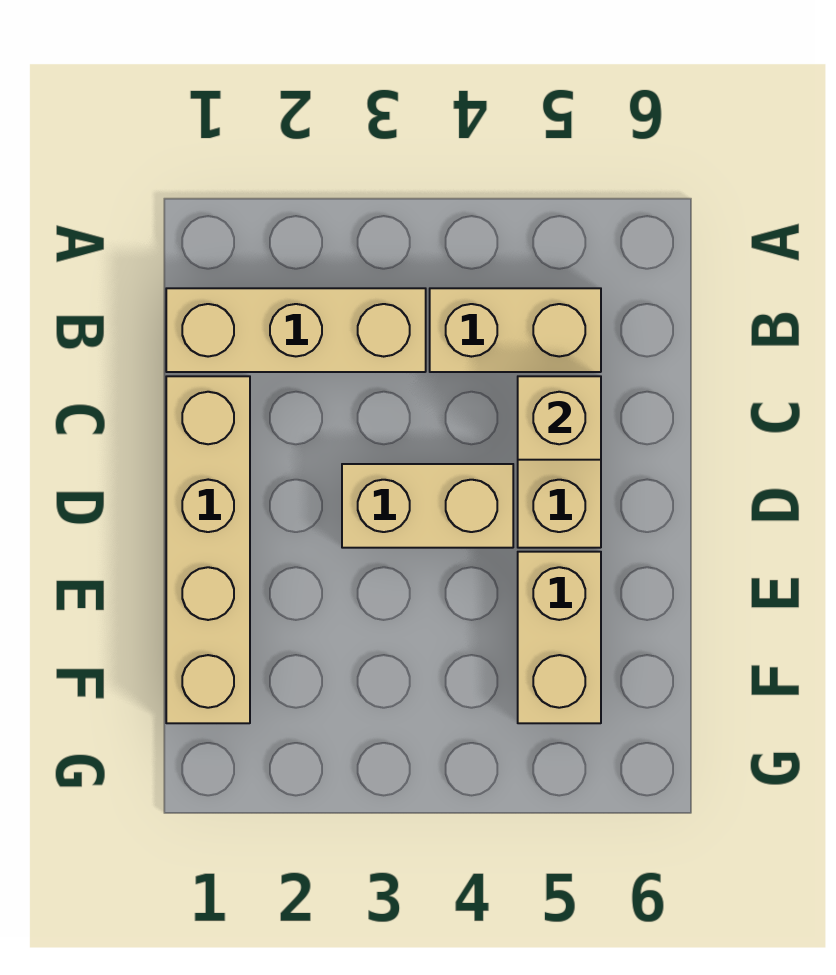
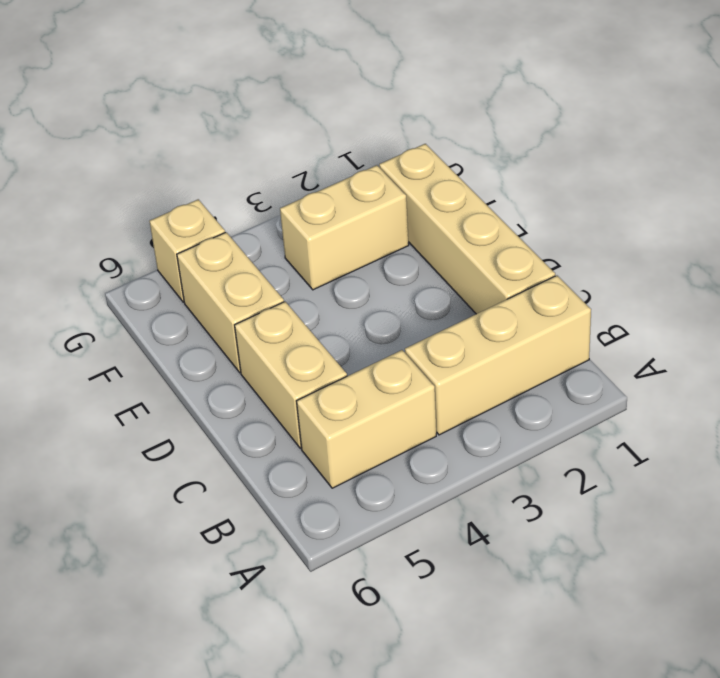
tan 1x1 brick [518,376,601,460] -> tan 1x1 brick moved to [150,199,225,302]
tan 1x2 brick [342,464,513,548] -> tan 1x2 brick moved to [280,165,409,290]

